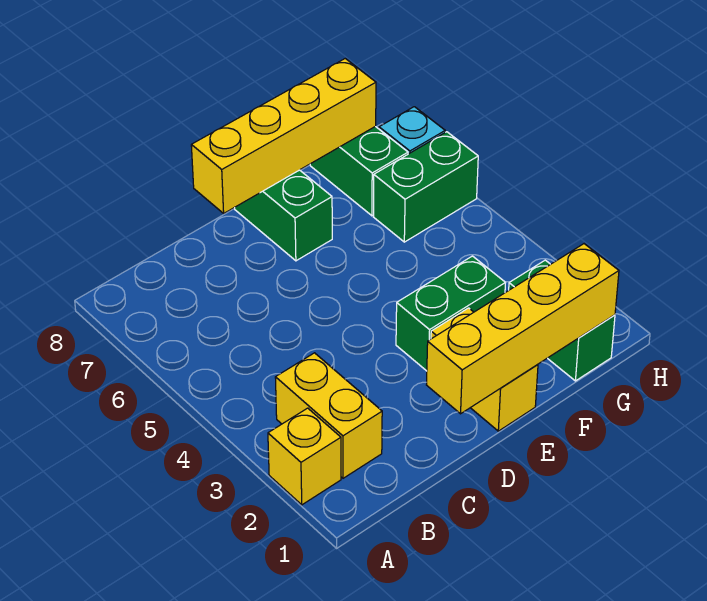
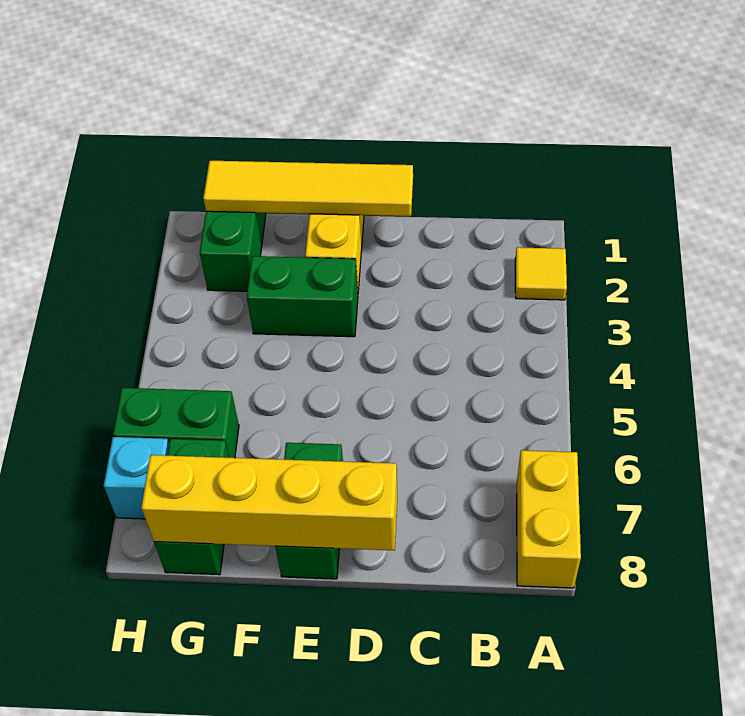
yellow 1x1 brick [268,408,341,505] -> yellow 1x1 tile [515,247,567,300]
yellow 1x2 brick [275,353,382,478] -> yellow 1x2 brick moved to [517,450,581,588]
yellow 1x4 brick [427,244,619,414] -> yellow 1x4 tile [203,161,413,216]

